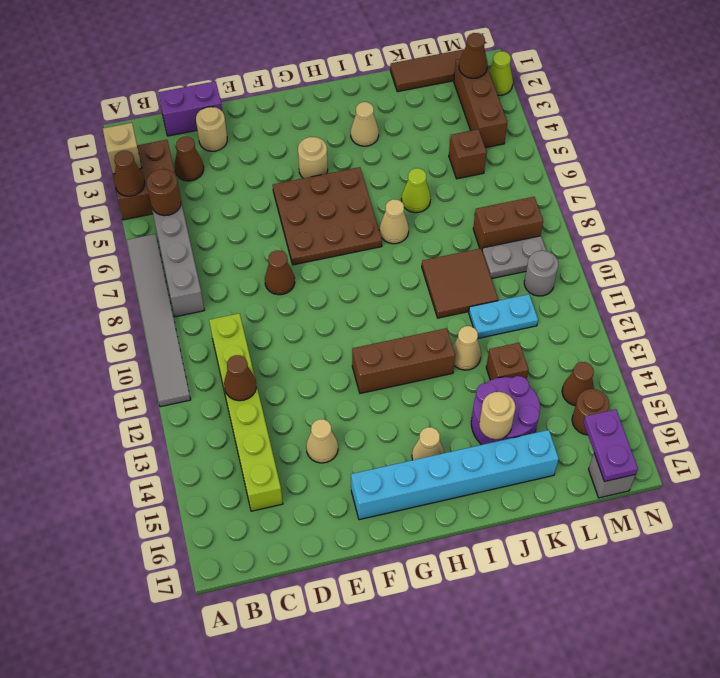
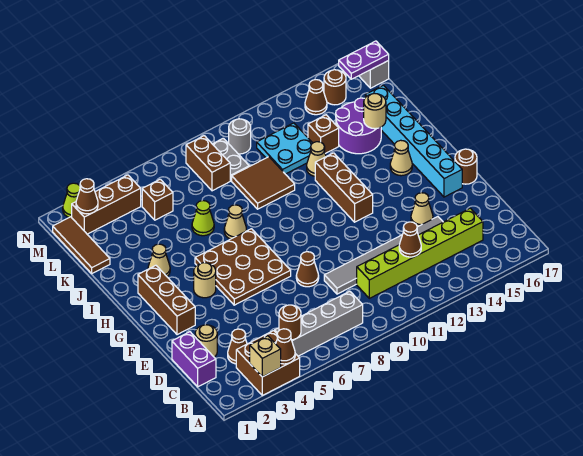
grey 1x6 tile [127,234,191,407] -> grey 1x6 tile moved to [324,217,443,294]
none -> brown 1x3 brick [138,265,195,335]
none -> brown 1x1 round brick [455,149,477,184]
cyan 1x2 plate [469,294,538,338] -> cyan 2x2 plate [257,123,312,174]

